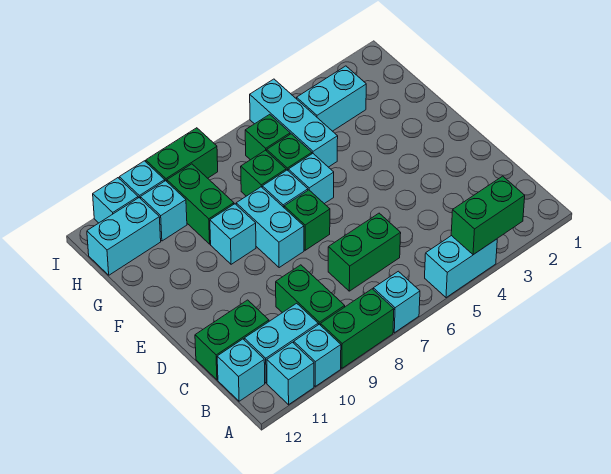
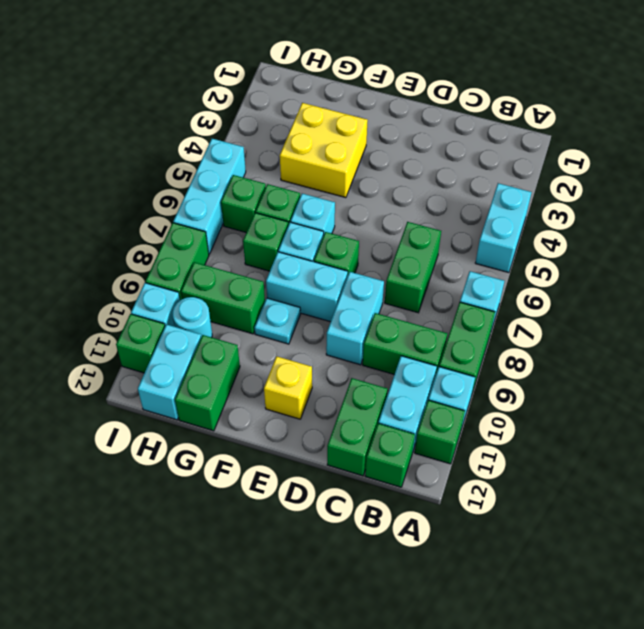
green 1x2 brick [451,176,525,255] -> green 1x2 brick moved to [175,335,240,431]
cyan 1x1 brick [267,342,314,405] -> green 1x1 brick [415,400,465,464]
cyan 1x1 brick [217,339,265,401] -> green 1x1 brick [365,424,415,487]
none -> yellow 1x1 brick [264,356,312,419]
none -> yellow 2x2 brick [280,103,368,198]
cyan 1x1 brick [210,204,256,264] -> cyan 1x1 plate [255,298,300,344]
cyan 1x3 brick [250,79,338,167] -> cyan 1x3 brick turned to [173,139,246,254]
cyan 1x2 brick [297,66,366,131] -> cyan 1x2 brick moved to [326,272,384,365]
cyan 1x1 brick [140,181,187,241] -> cyan 1x1 round brick [172,297,212,337]
cyan 1x1 brick [93,178,138,223] -> green 1x1 brick [116,314,165,373]

